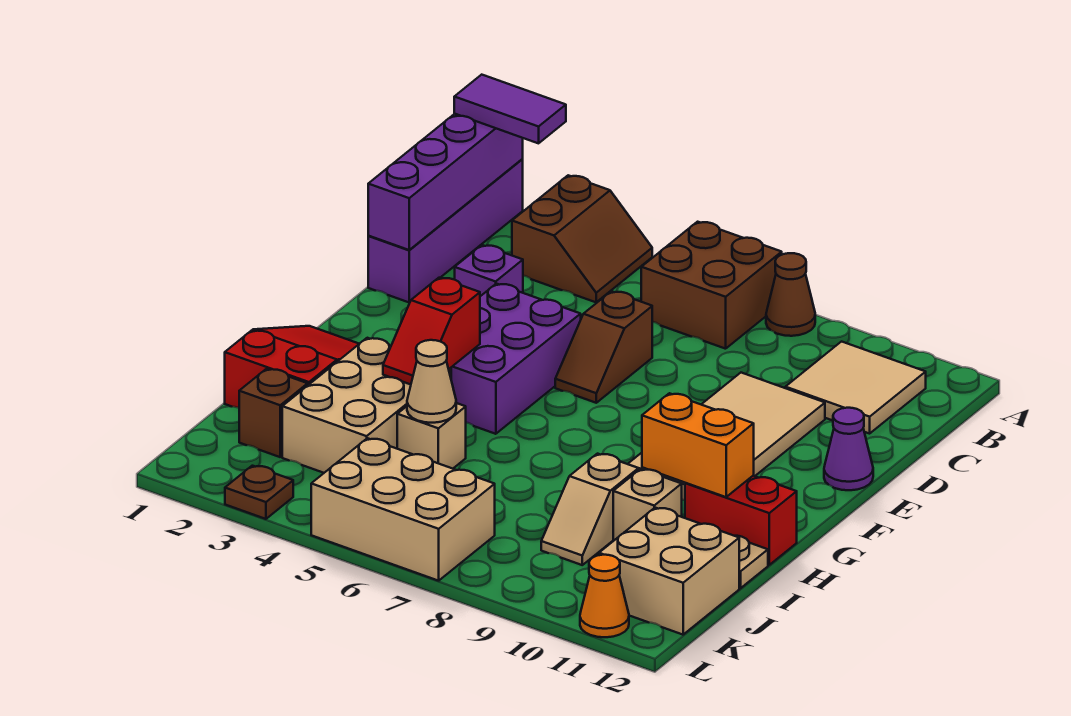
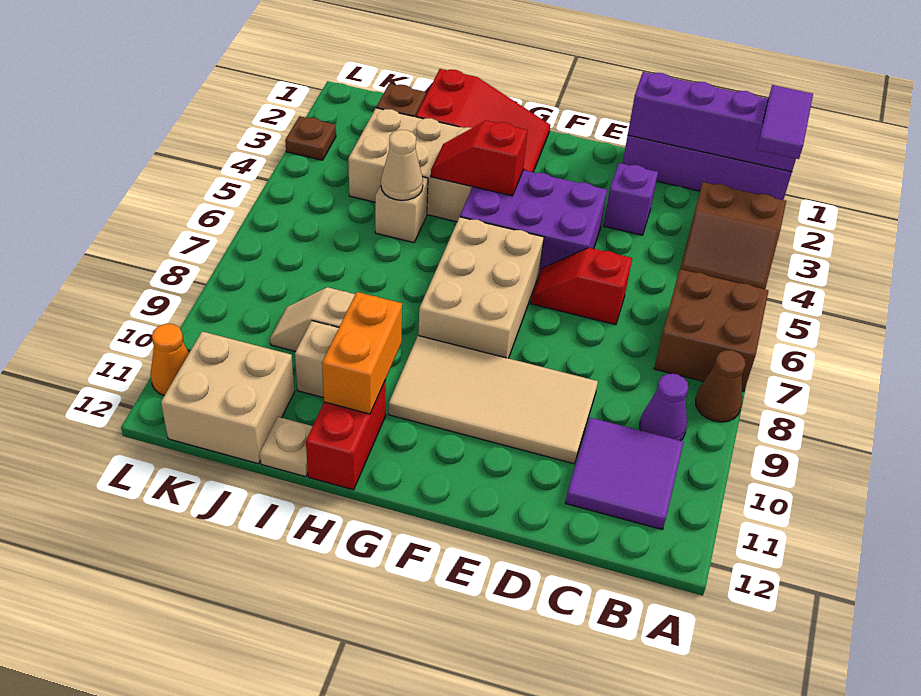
tan 2x2 tile [785,342,926,434] -> purple 2x2 tile [566,418,684,530]
brown 1x2 slope [555,291,652,403] -> red 1x2 slope [531,248,632,325]
purple 1x1 cone [824,408,873,490] -> purple 1x1 cone moved to [640,374,688,441]
tan 2x3 brick [311,438,495,581] -> tan 2x3 brick moved to [418,217,544,358]

